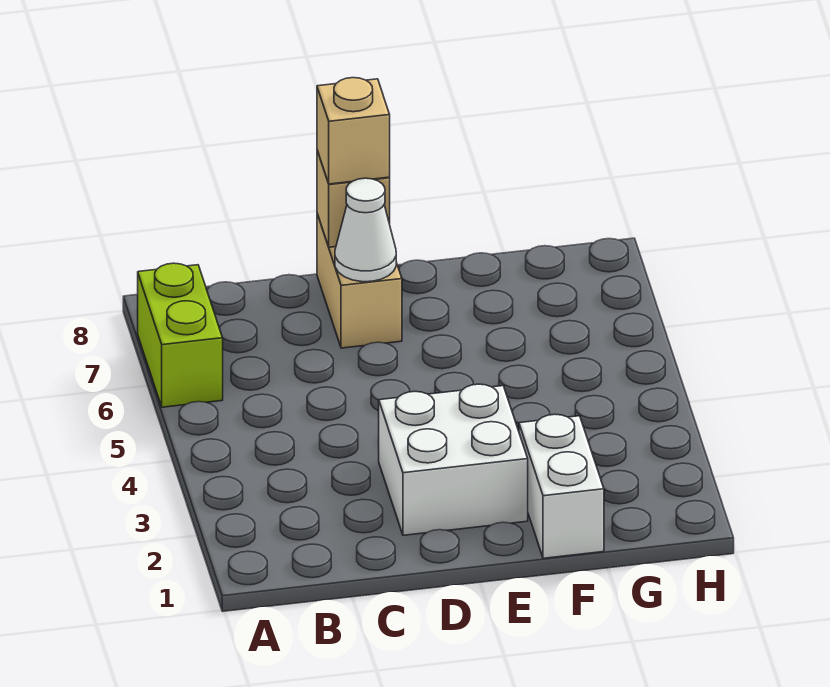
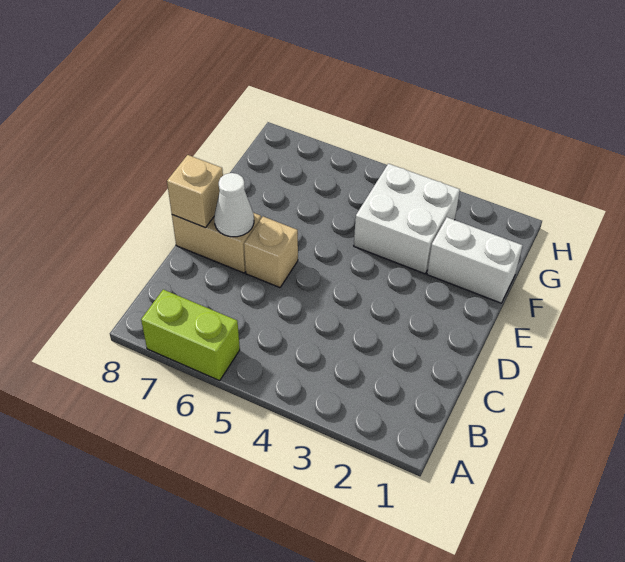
white 2x2 brick [379,384,528,535] -> white 2x2 brick moved to [354,164,460,274]
tan 1x1 brick [317,78,390,184] -> tan 1x1 brick moved to [244,217,298,288]

